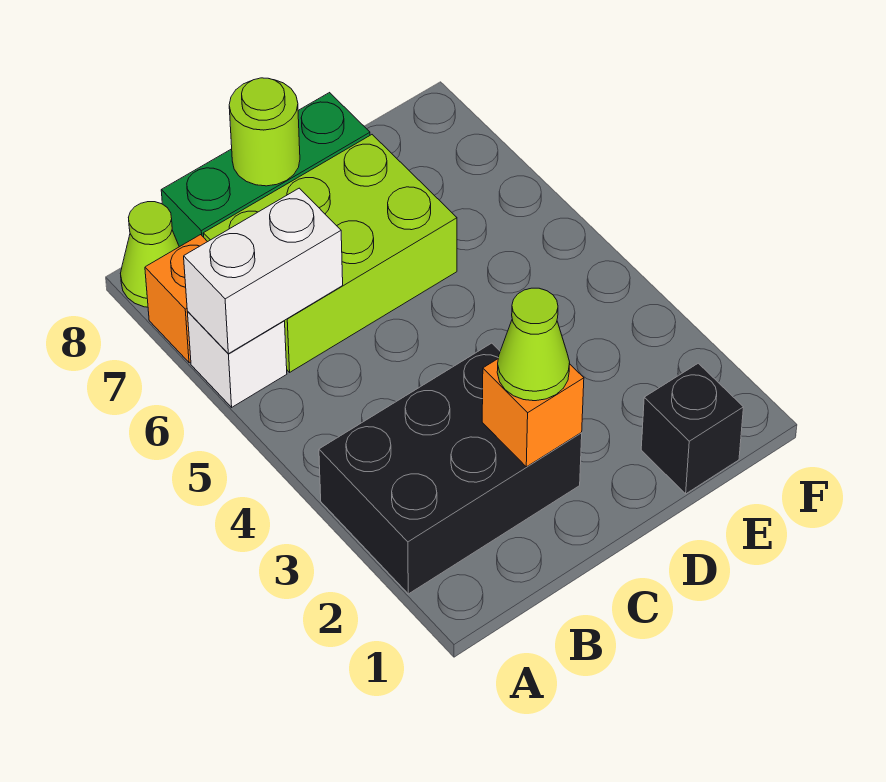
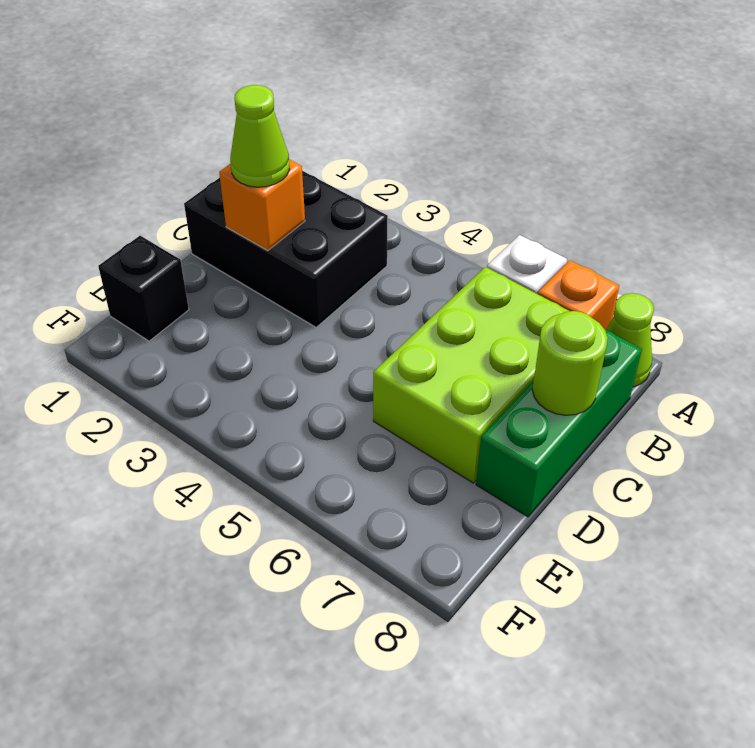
black 2x3 brick [319,343,582,594] -> black 2x3 brick turned to [184,171,388,327]
white 1x2 brick [184,188,343,354] -> none

